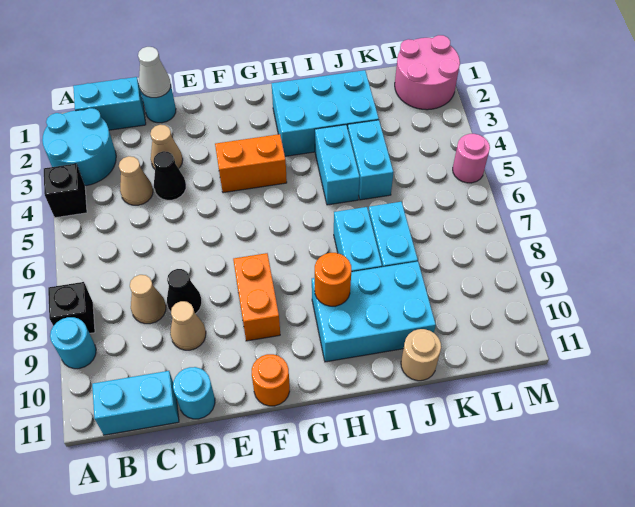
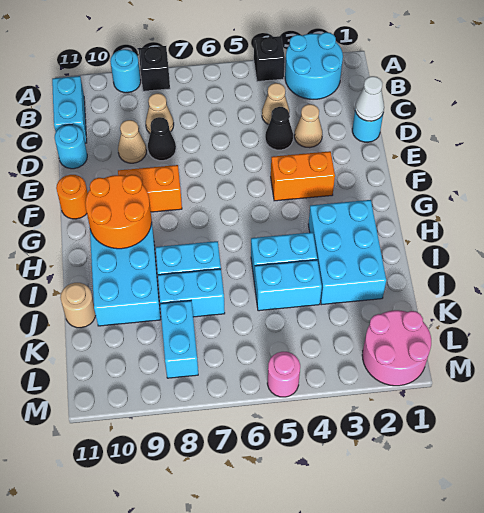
cyan 1x2 brick [73,77,146,130] -> cyan 1x2 brick moved to [160,301,198,378]
orange 1x2 brick [215,134,287,193] -> orange 1x2 brick turned to [271,151,335,201]
orange 1x1 round brick [315,253,351,306] -> orange 2x2 round brick [85,175,152,249]

